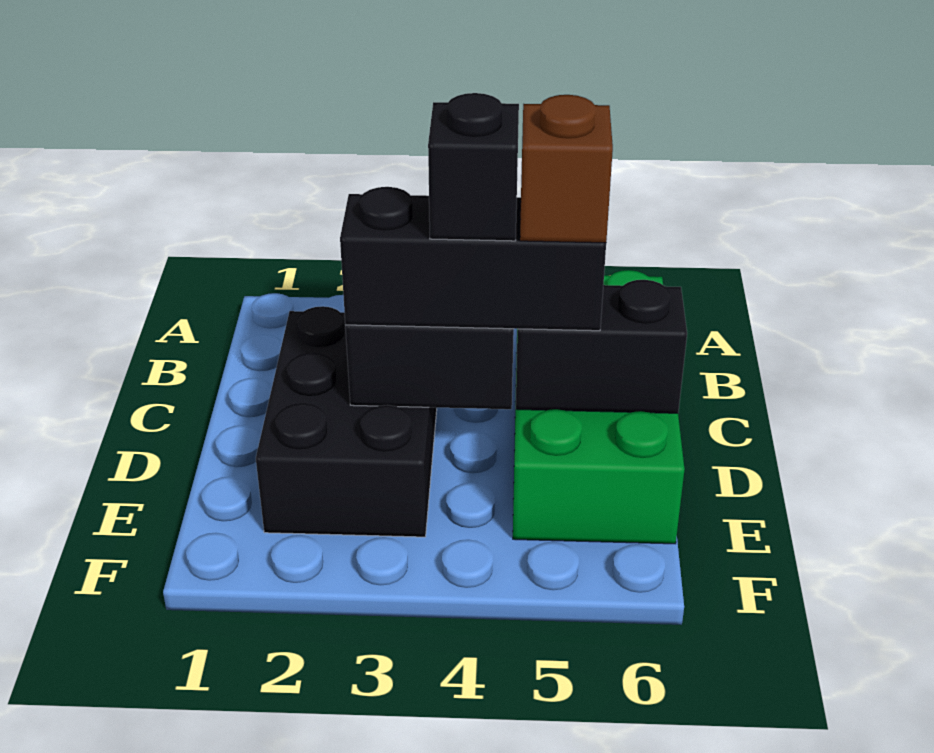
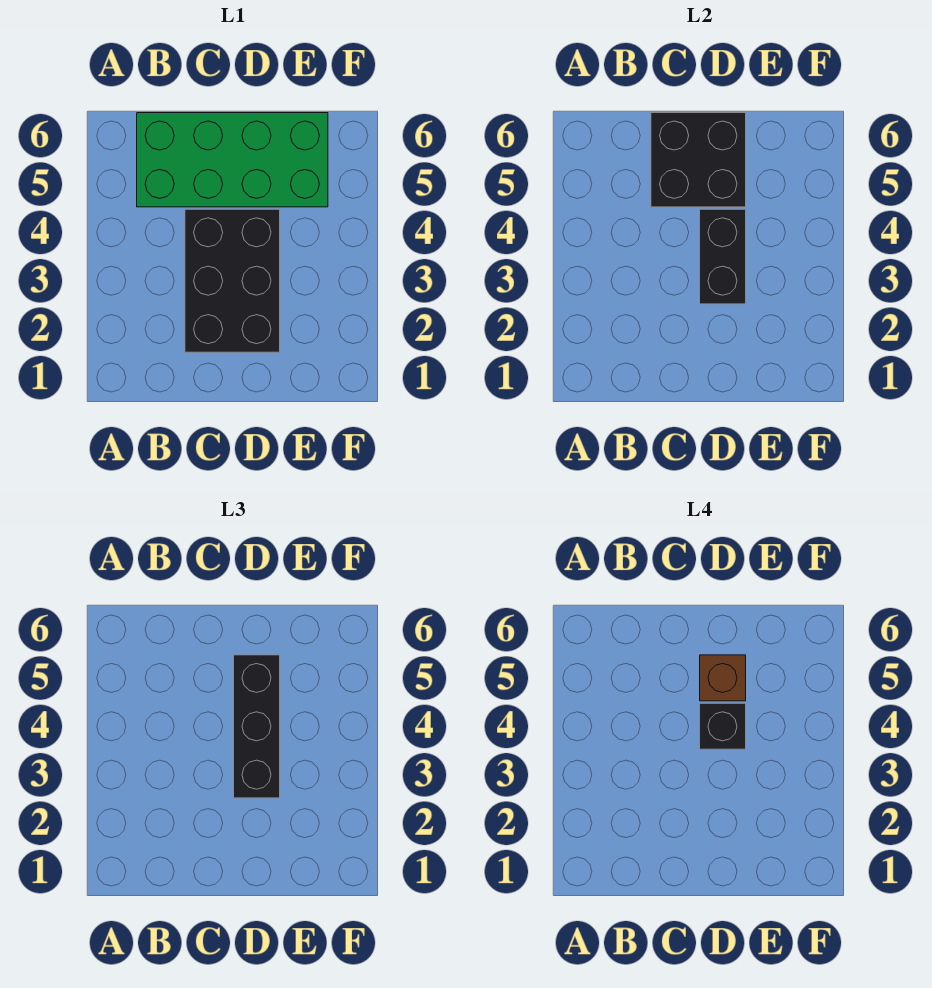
black 2x3 brick [256,306,437,537] -> black 2x3 brick turned to [185,209,280,352]
black 1x2 brick [516,280,687,413] -> black 2x2 brick [651,113,746,207]

